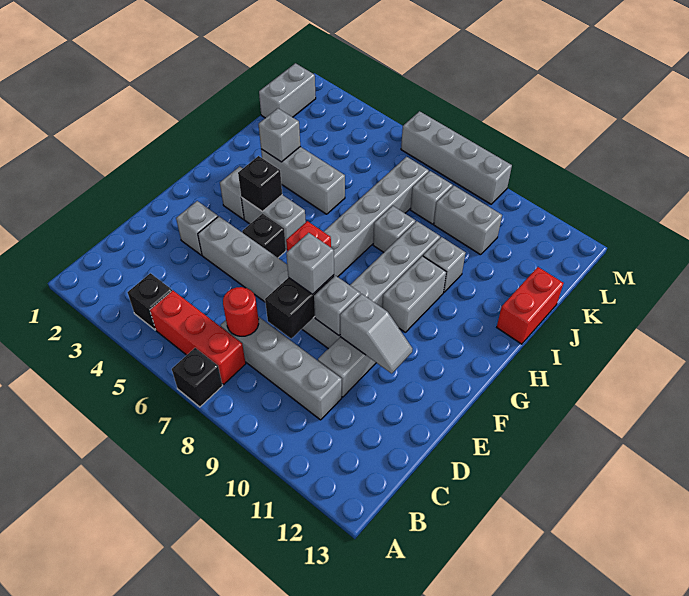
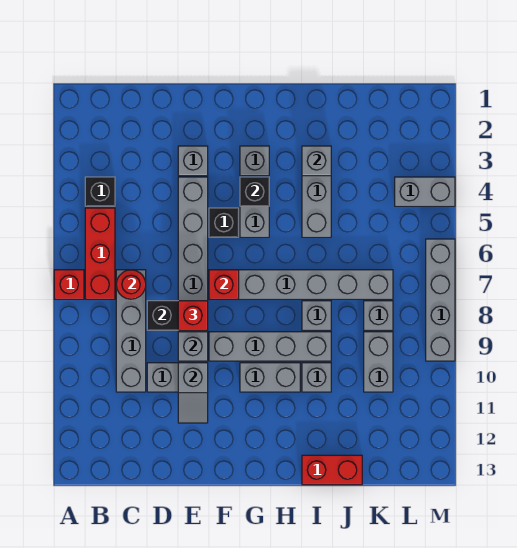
black 1x1 brick [172,348,223,407] -> red 1x1 brick [54,270,84,299]
grey 1x1 brick [286,233,334,294] -> red 1x1 brick [178,301,208,330]
grey 1x2 brick [259,63,316,118] -> grey 1x2 brick moved to [395,177,455,206]

